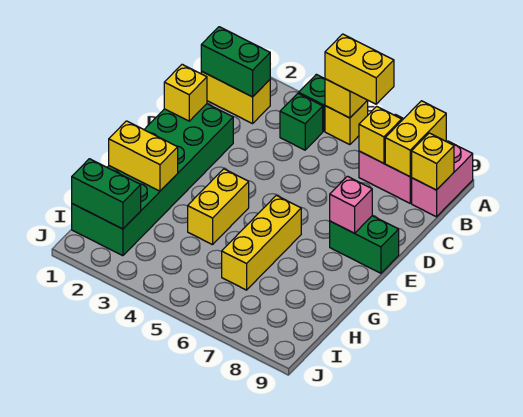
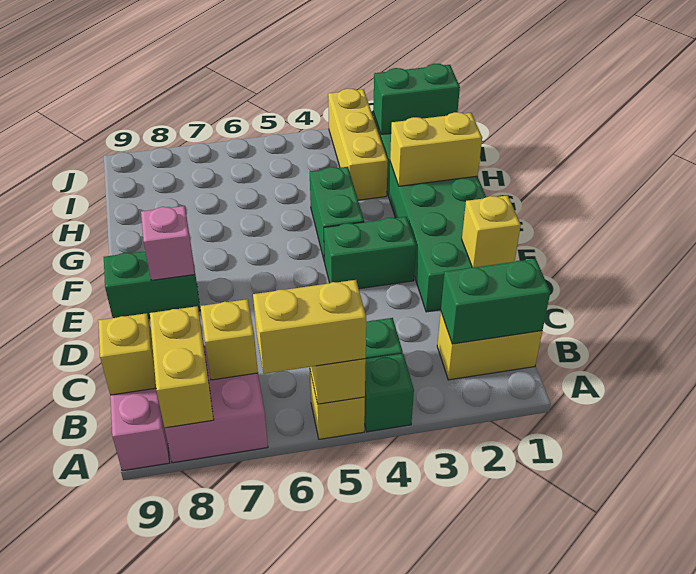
none -> green 1x2 brick [324,217,416,289]
yellow 1x2 brick [188,169,249,245] -> green 1x2 brick [310,167,364,262]
yellow 1x3 brick [222,195,301,290] -> yellow 1x3 brick moved to [328,89,388,200]

